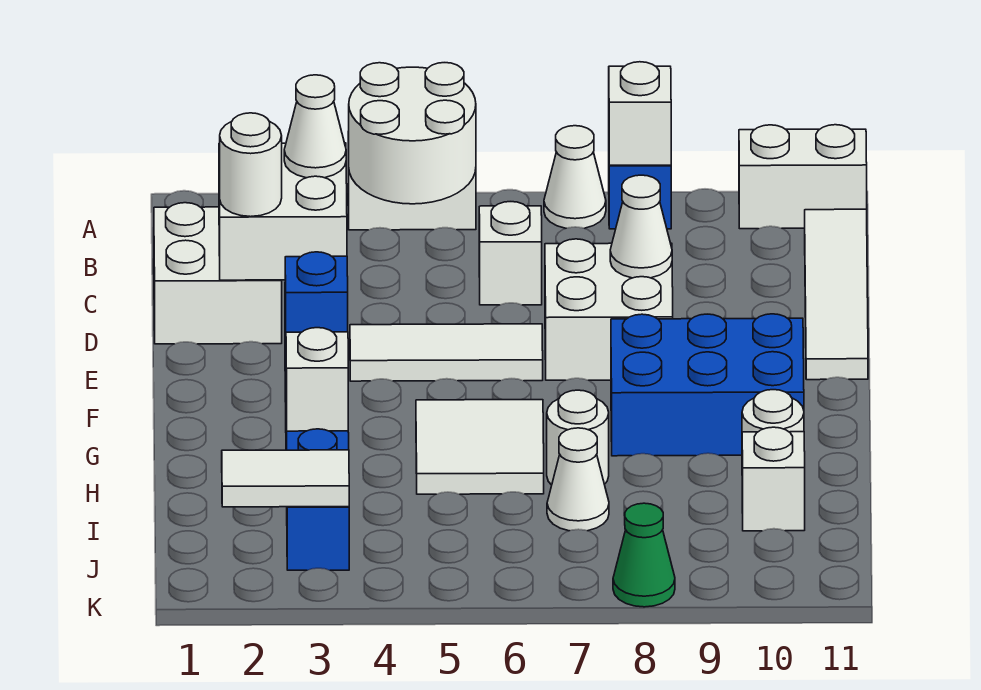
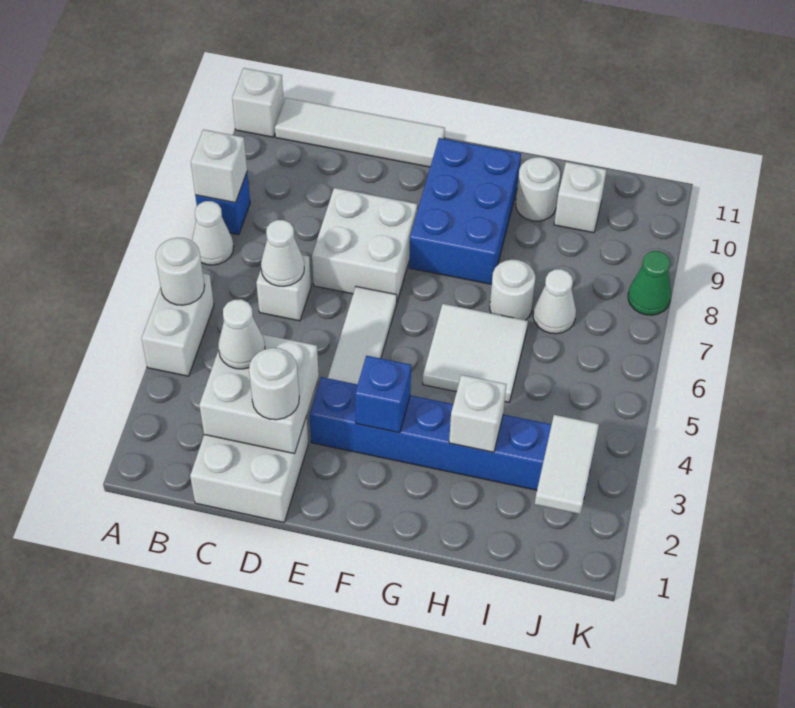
white 2x2 round brick [348,63,476,204] -> white 1x1 round brick [155,238,204,305]
white 1x2 brick [739,125,867,229] -> white 1x1 brick [232,68,284,137]
white 1x1 cone [610,175,672,278] -> white 1x1 cone moved to [261,220,304,286]

